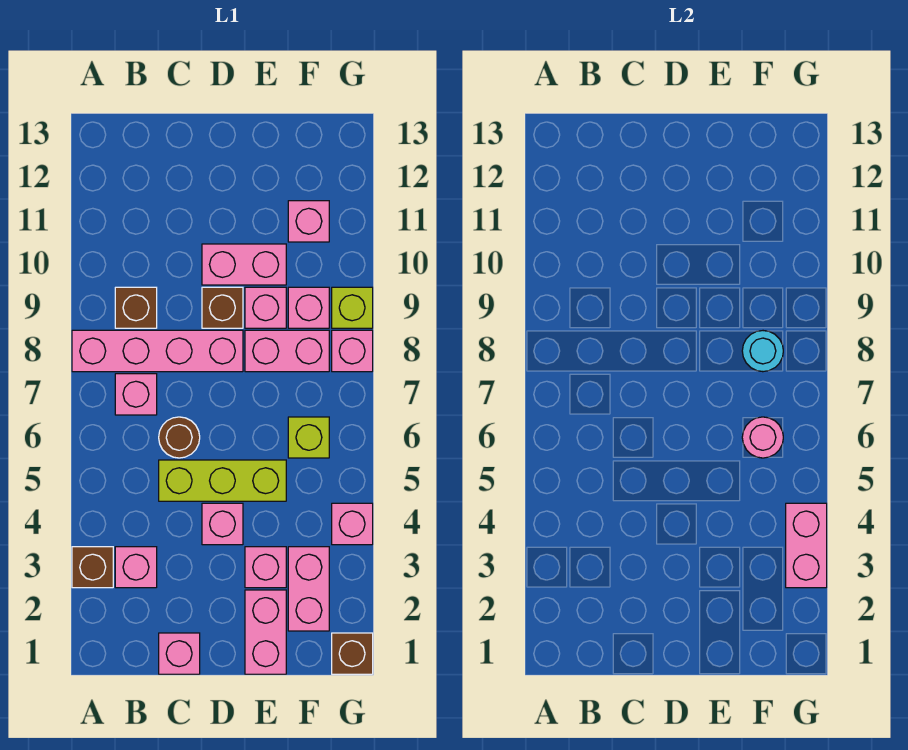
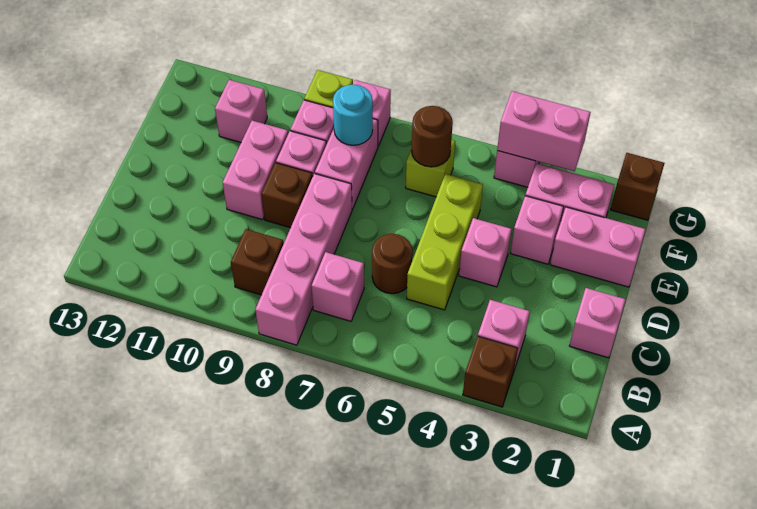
pink 1x1 round brick [742,417,783,458] -> brown 1x1 round brick [412,106,453,167]

